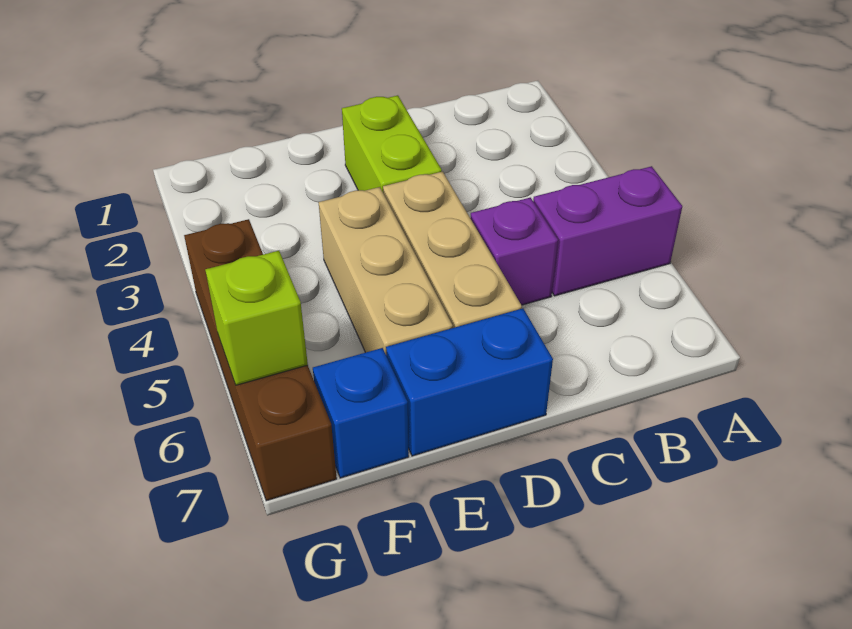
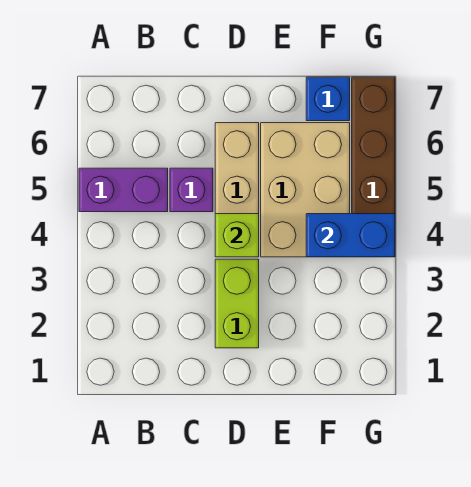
blue 1x2 brick [386,308,553,456] -> blue 1x2 brick moved to [306,214,395,257]
tan 1x3 brick [319,187,453,354] -> tan 2x3 brick [261,123,350,257]
lime 1x1 brick [205,251,308,385] -> lime 1x1 brick moved to [215,214,259,257]

